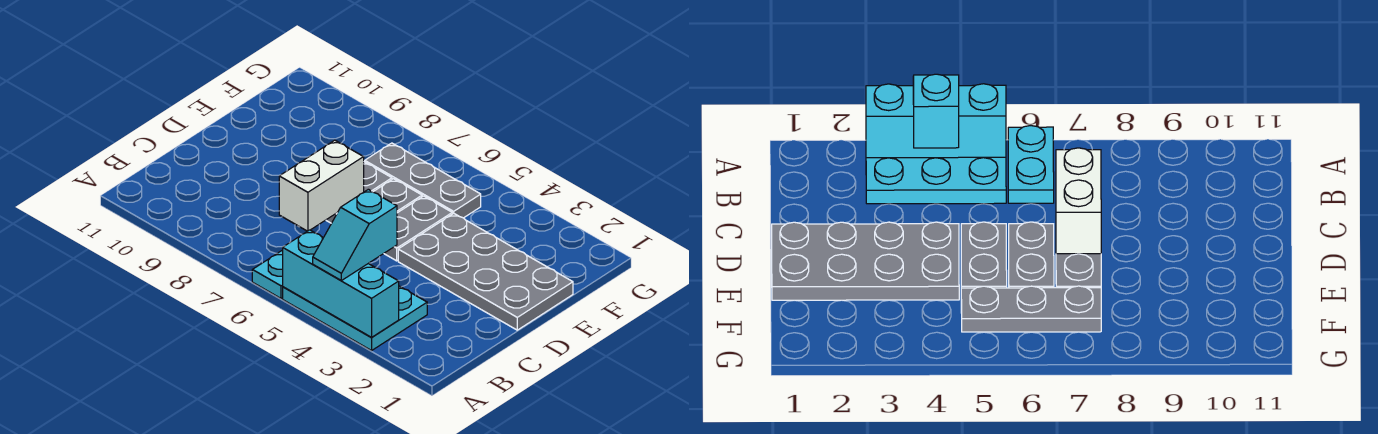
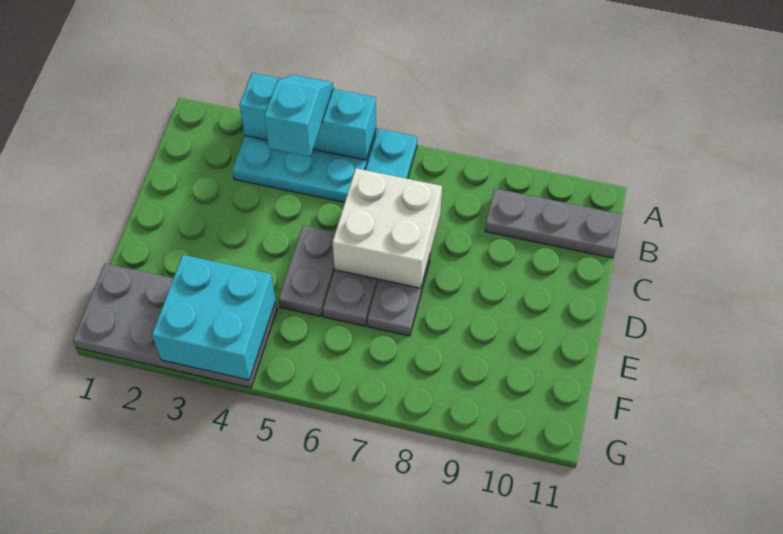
white 1x2 brick [279,140,364,231] -> white 2x2 brick [333,168,442,288]
grey 2x4 plate [398,213,573,330] -> grey 2x4 plate moved to [73,263,277,388]
none -> cyan 2x2 brick [152,255,276,380]
grey 1x3 plate [365,143,481,218] -> grey 1x3 plate moved to [485,189,622,258]

